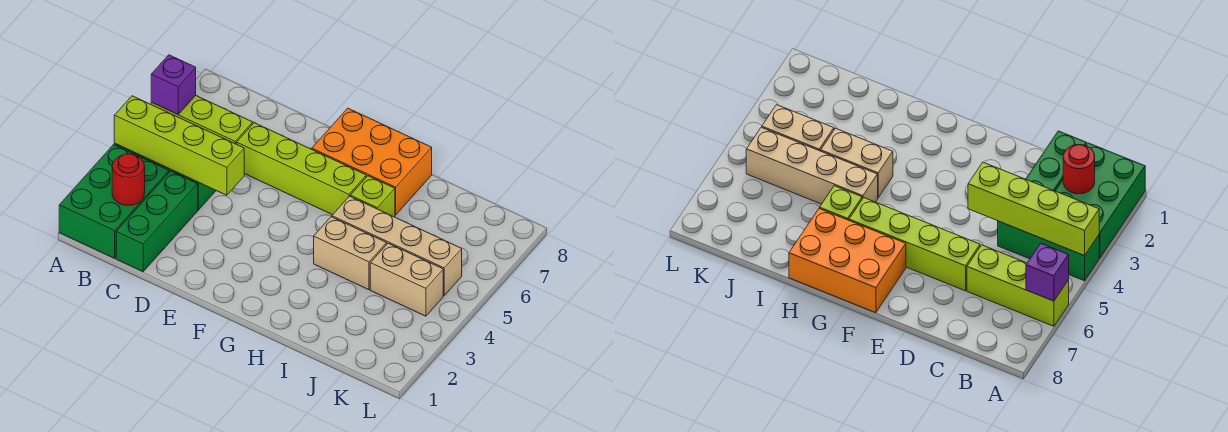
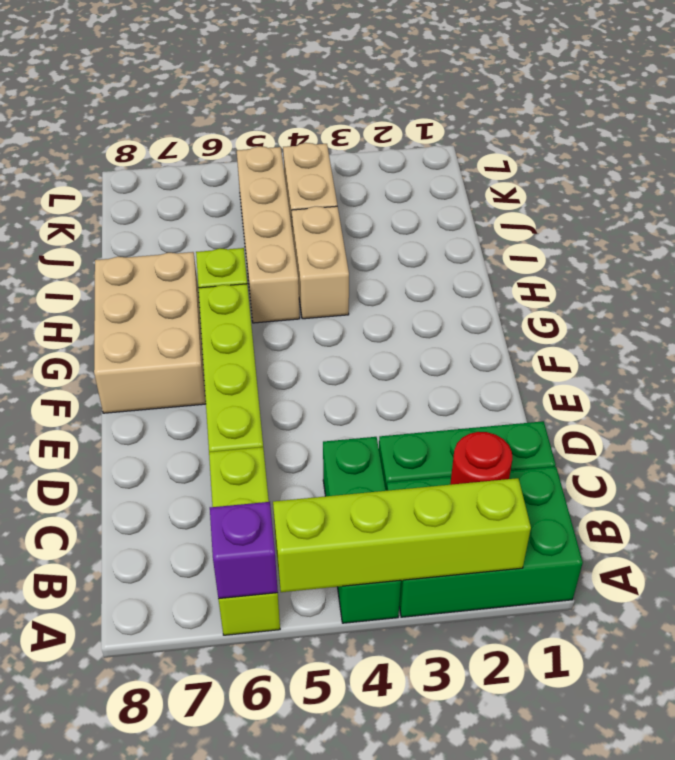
lime 1x4 brick [114,96,244,195] -> lime 1x4 brick turned to [273,478,531,592]
orange 2x3 brick [312,108,432,215] -> tan 2x3 brick [94,252,206,413]

